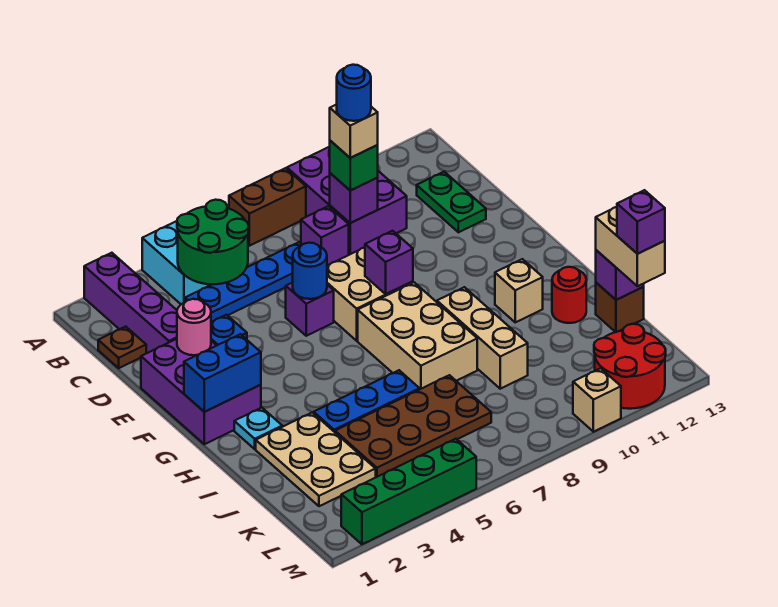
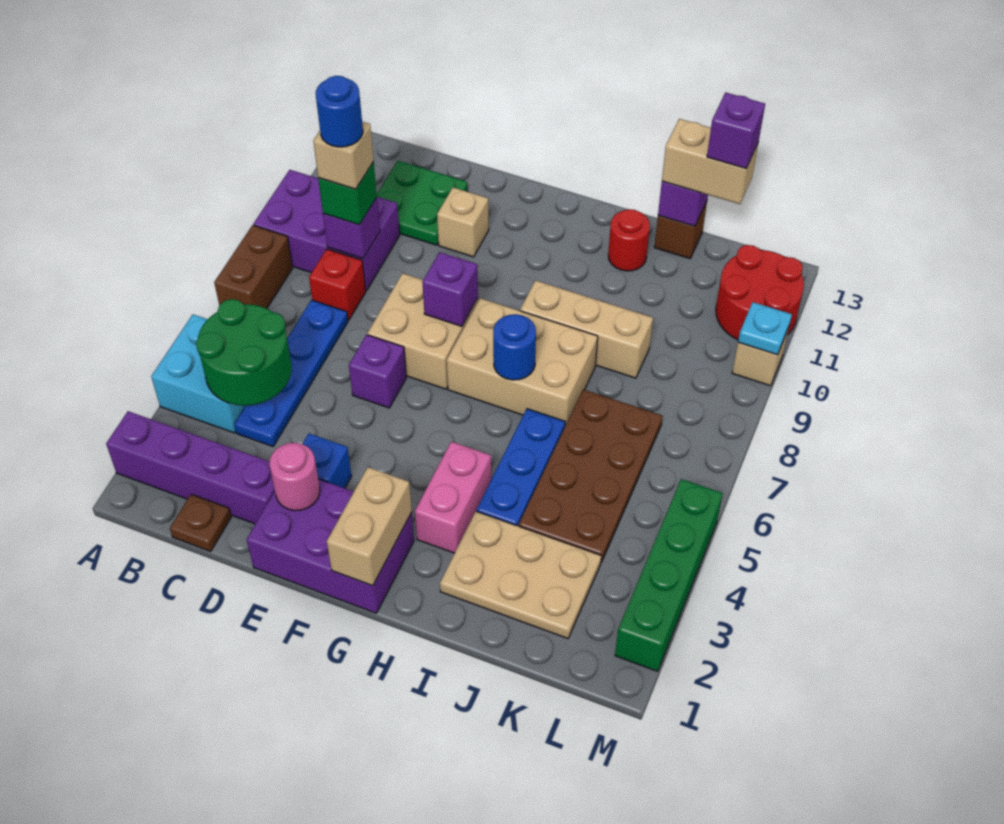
purple 1x1 brick [301,206,349,265] -> red 1x1 brick [309,249,366,320]
green 1x2 plate [417,172,486,232] -> green 2x2 plate [377,161,468,245]
blue 1x1 round brick [293,243,327,299] -> blue 1x1 round brick moved to [493,314,536,380]
blue 1x2 brick [184,334,261,412] -> tan 1x2 brick [327,467,412,586]
cyan 1x1 plate [234,408,282,449] -> cyan 1x1 plate moved to [738,302,792,355]
none -> pink 1x2 brick [415,442,491,553]
tan 1x1 brick [495,259,543,322] -> tan 1x1 brick moved to [437,188,489,257]

